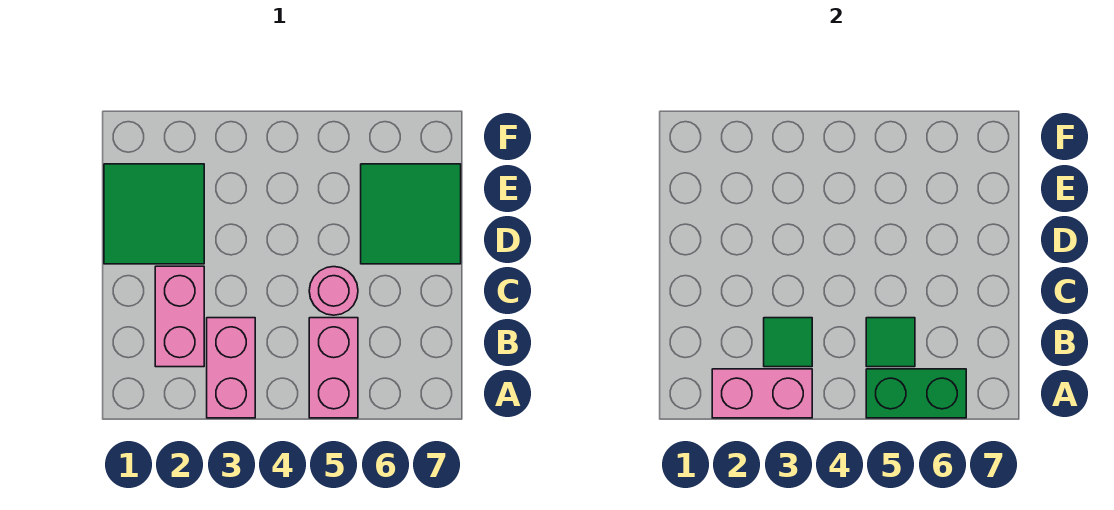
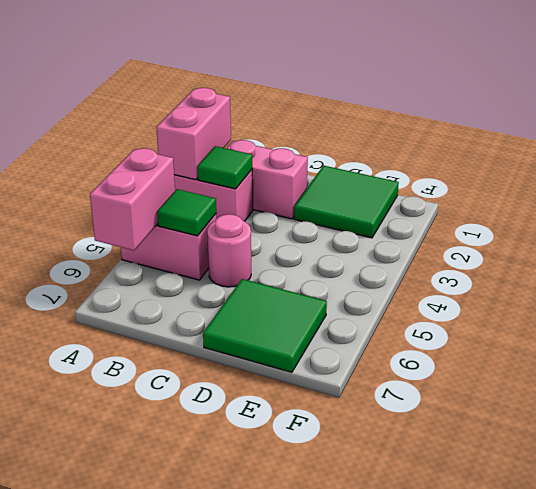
green 1x2 brick [866,369,966,418] -> pink 1x2 brick [90,148,175,251]

